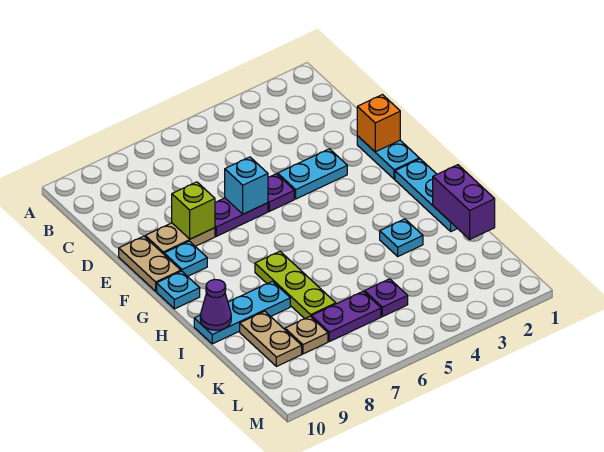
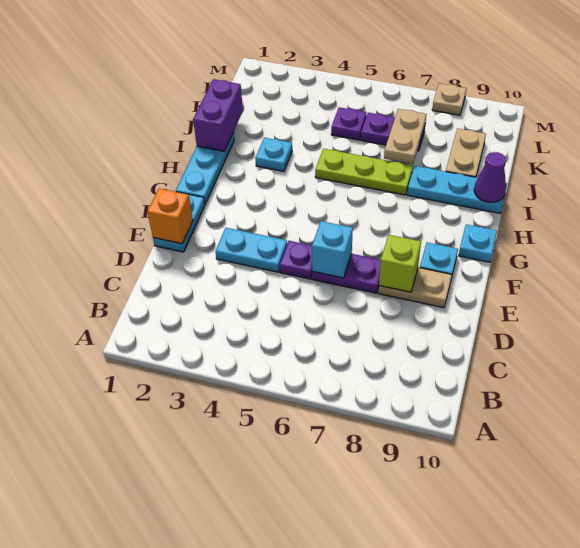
tan 1x2 plate [119,236,181,291] -> tan 1x2 plate moved to [384,109,426,164]
lime 1x3 plate [255,251,336,319] -> lime 1x3 plate turned to [315,149,413,195]
tan 1x1 plate [285,316,328,354] -> tan 1x1 plate moved to [432,83,466,115]

